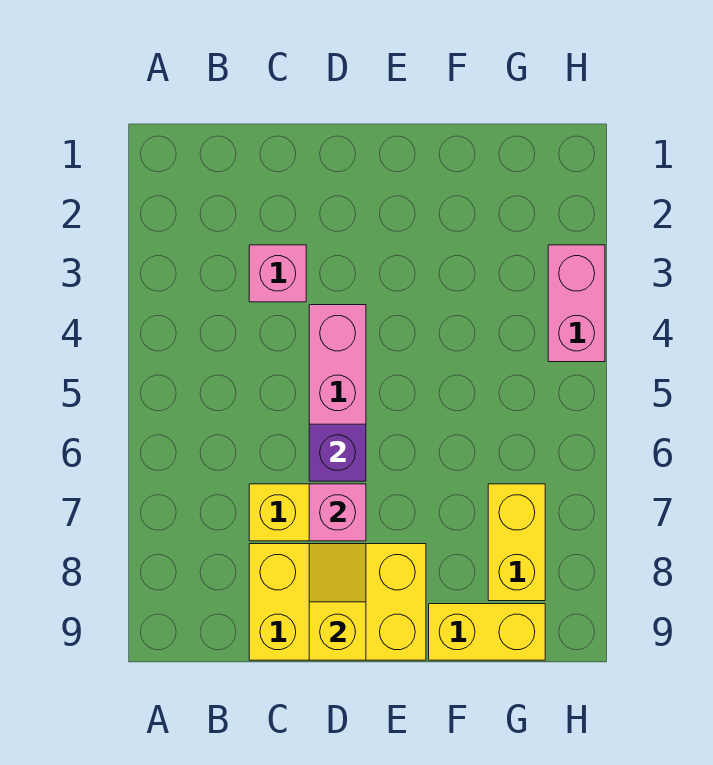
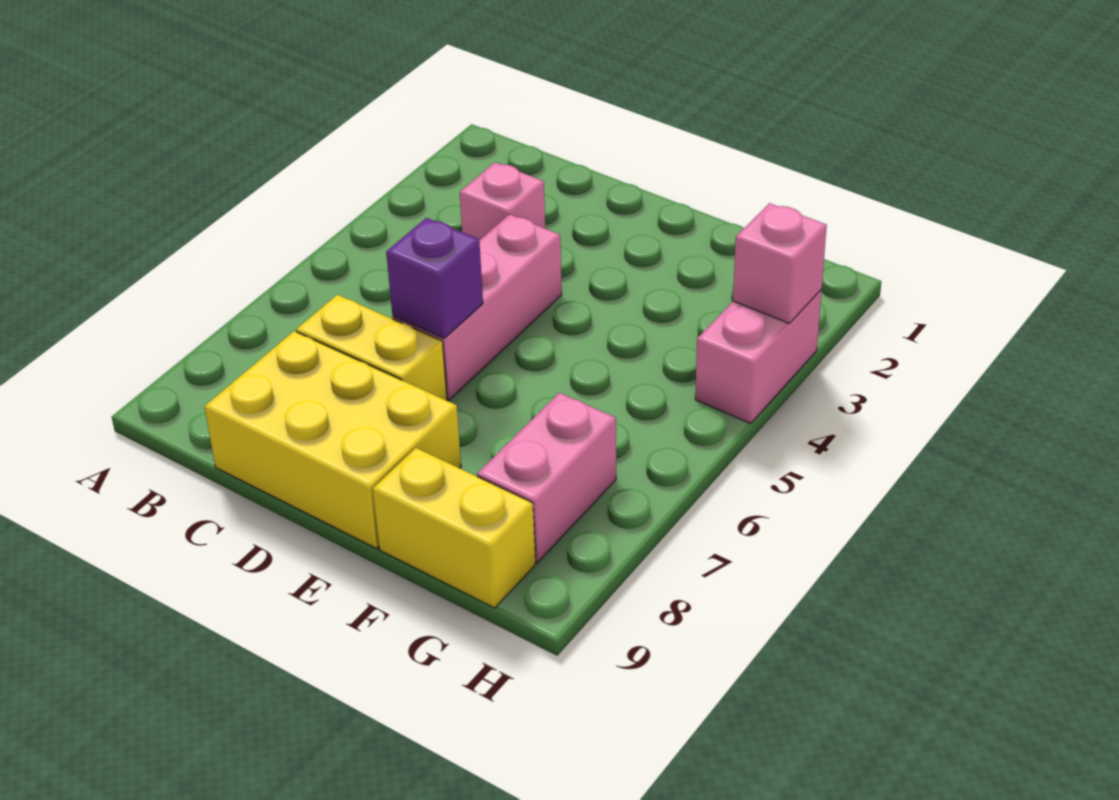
pink 1x1 brick [309,484,366,541] -> pink 1x1 brick moved to [733,203,827,323]
yellow 1x2 slope [309,544,366,660] -> none
yellow 1x2 brick [488,484,545,601] -> pink 1x2 brick [477,393,616,563]

